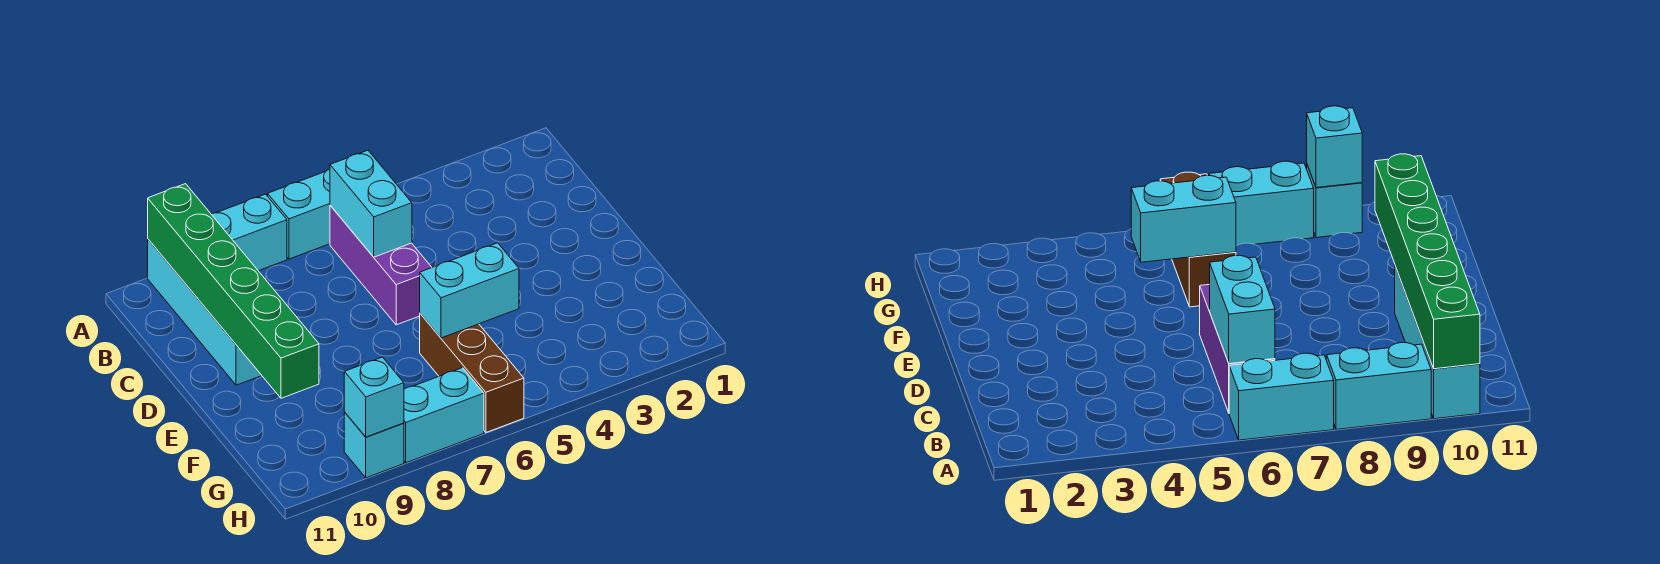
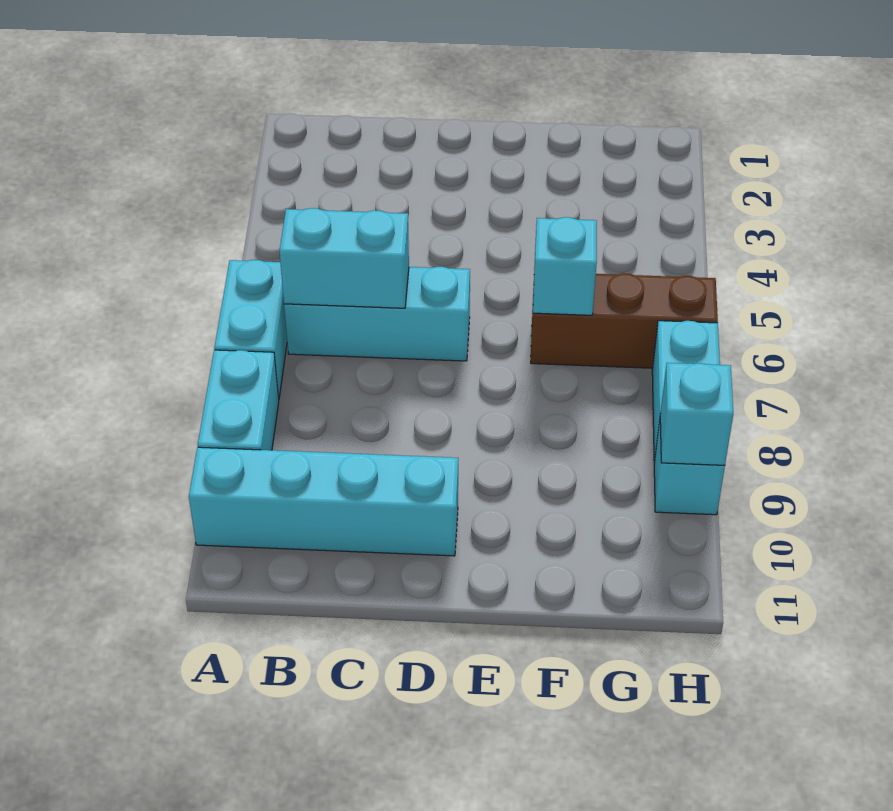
green 1x6 brick [148,184,319,398] -> none
purple 1x3 brick [330,205,432,325] -> cyan 1x3 brick [284,267,470,361]
cyan 1x2 brick [420,243,519,338] -> cyan 1x1 brick [533,217,597,315]

